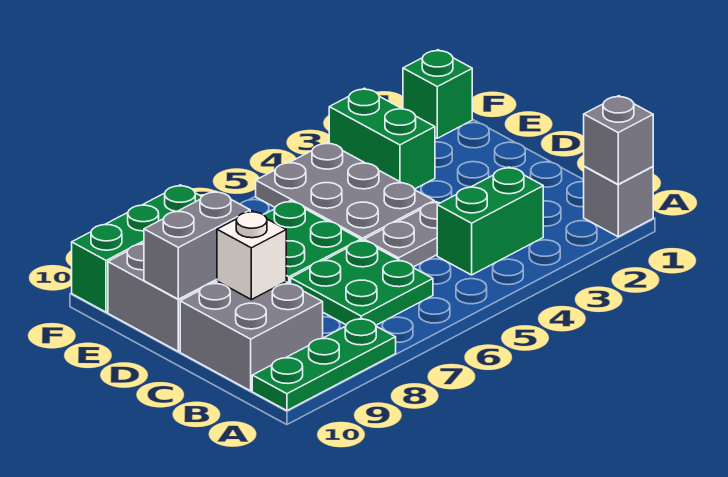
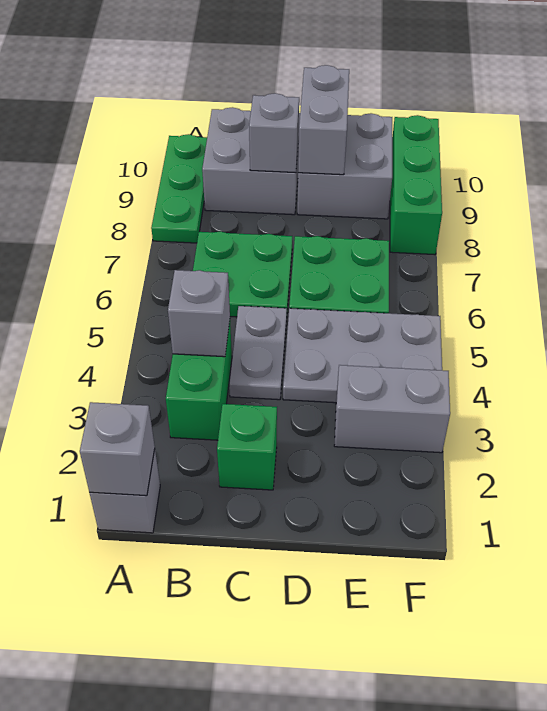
none -> grey 1x1 brick [168,270,230,357]
white 1x1 brick [217,211,286,300] -> grey 1x1 brick [249,93,299,173]
green 1x2 brick [329,88,435,189] -> grey 1x2 brick [334,365,450,453]
green 1x1 brick [403,50,472,138] -> green 1x1 brick moved to [217,404,277,490]

